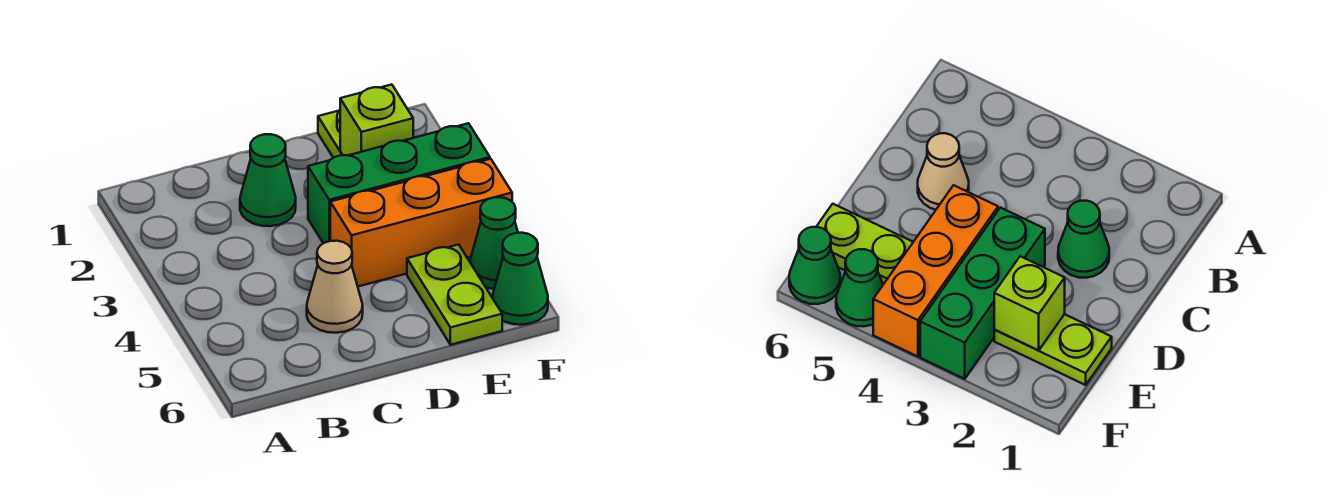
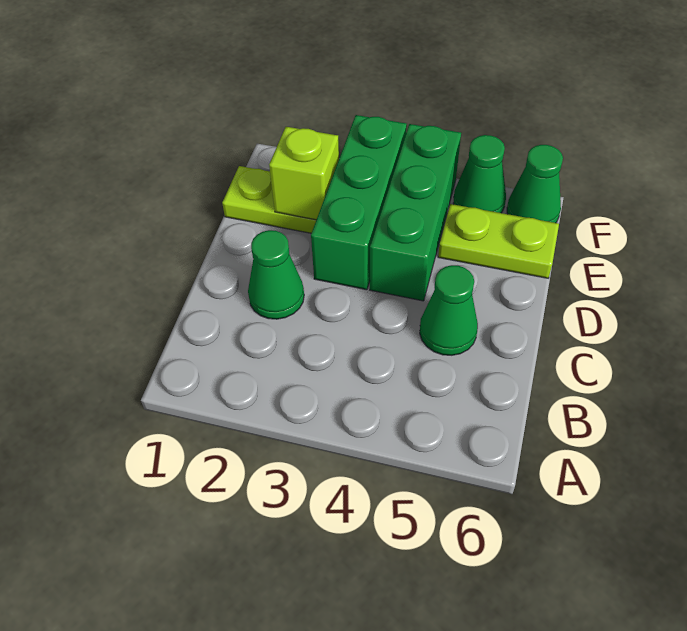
tan 1x1 cone [307,241,363,333] -> green 1x1 cone [420,265,478,355]
orange 1x3 brick [330,159,512,286] -> green 1x3 brick [370,124,461,301]

